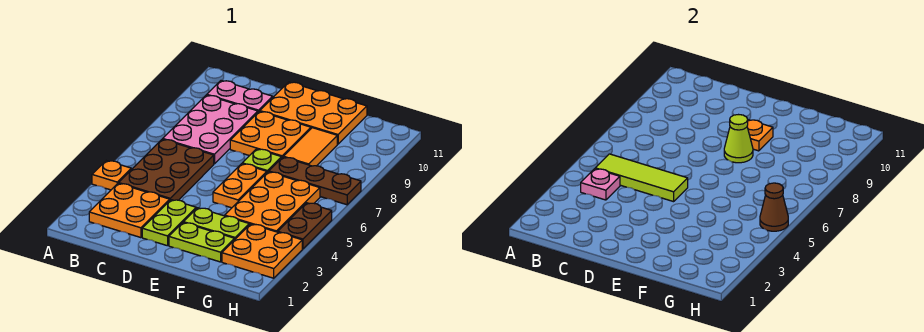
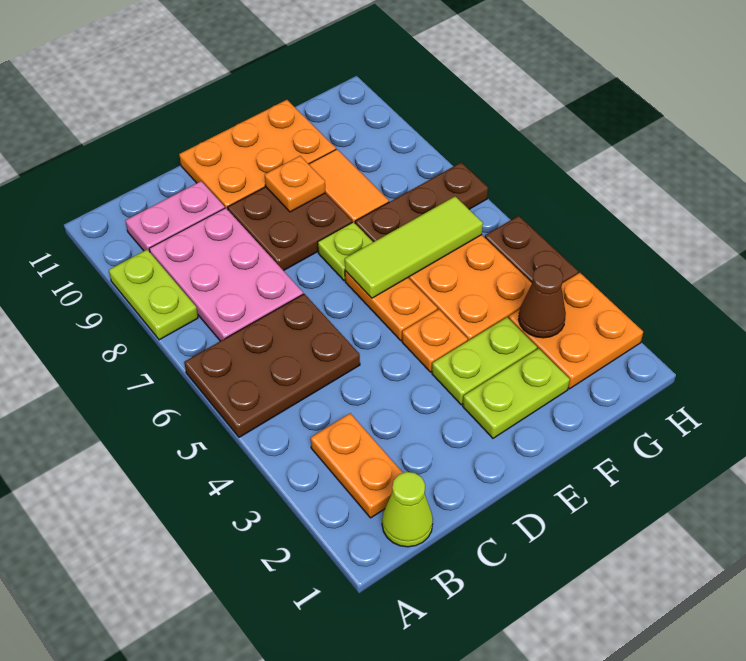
orange 1x1 plate [92,161,131,190] -> orange 1x1 plate moved to [402,309,468,372]
orange 2x2 plate [89,183,170,238] -> orange 1x2 plate [311,413,403,518]
brown 2x3 plate [119,139,214,200] -> brown 2x3 plate turned to [184,294,360,437]
pink 1x1 plate [581,169,620,200] -> none
lime 1x3 tile [595,154,688,202] -> lime 1x3 tile moved to [345,197,483,298]
lime 1x2 plate [142,200,196,246] -> lime 1x2 plate moved to [109,250,198,340]
orange 2x2 plate [230,111,311,157] -> brown 2x2 plate [228,187,352,271]
lime 1x1 cone [724,115,753,163] -> lime 1x1 cone moved to [382,472,433,547]
brown 1x1 cone [760,183,788,231] -> brown 1x1 cone moved to [518,265,566,338]

